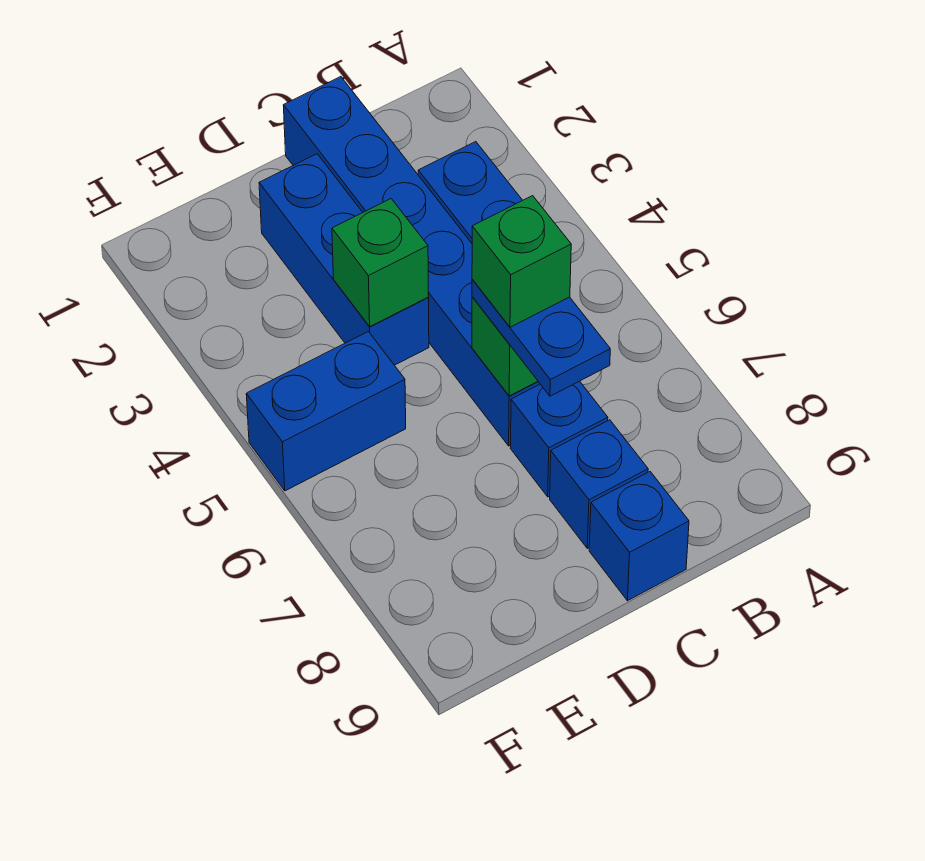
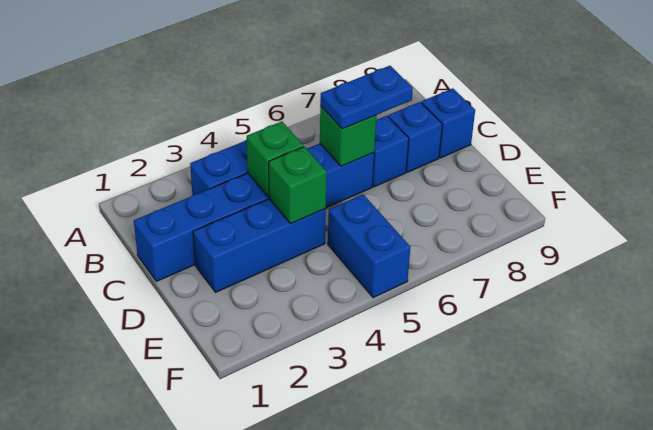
green 1x1 brick [472,196,571,327] -> green 1x1 brick moved to [247,122,303,197]

